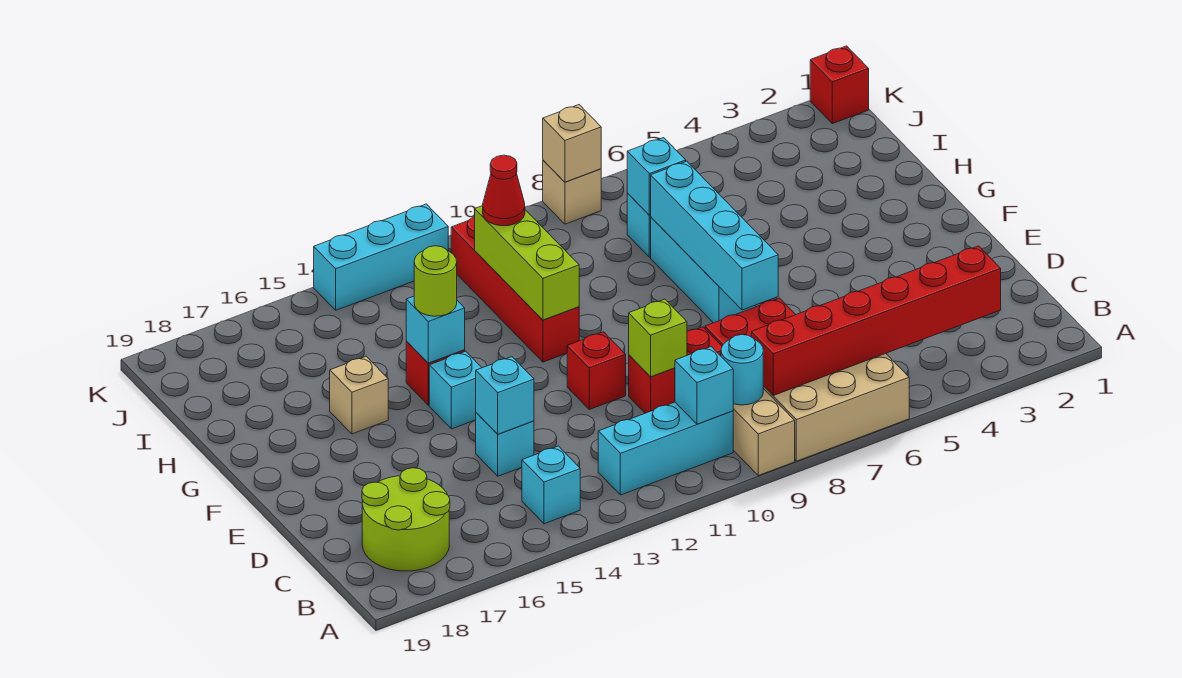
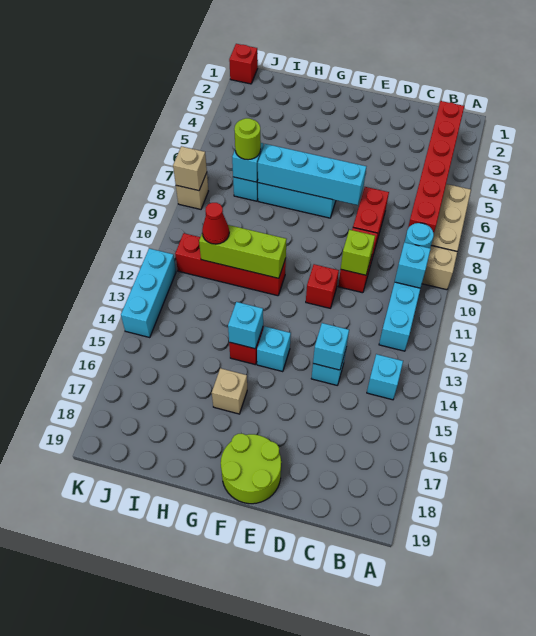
lime 2x2 round brick [362,468,450,571] -> lime 2x2 round brick moved to [221,434,281,504]
lime 1x1 round brick [414,246,457,316] -> lime 1x1 round brick moved to [234,118,261,160]

